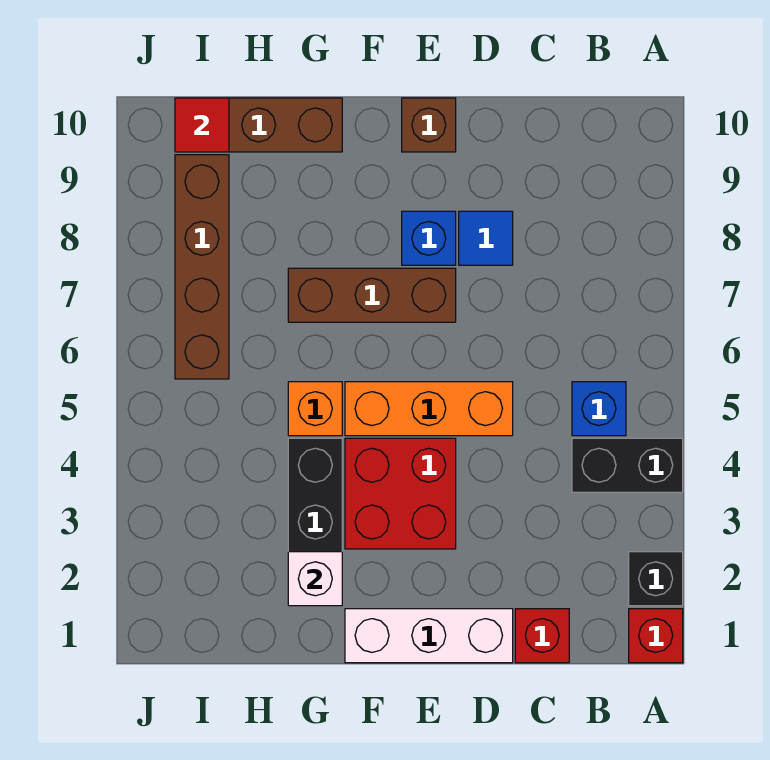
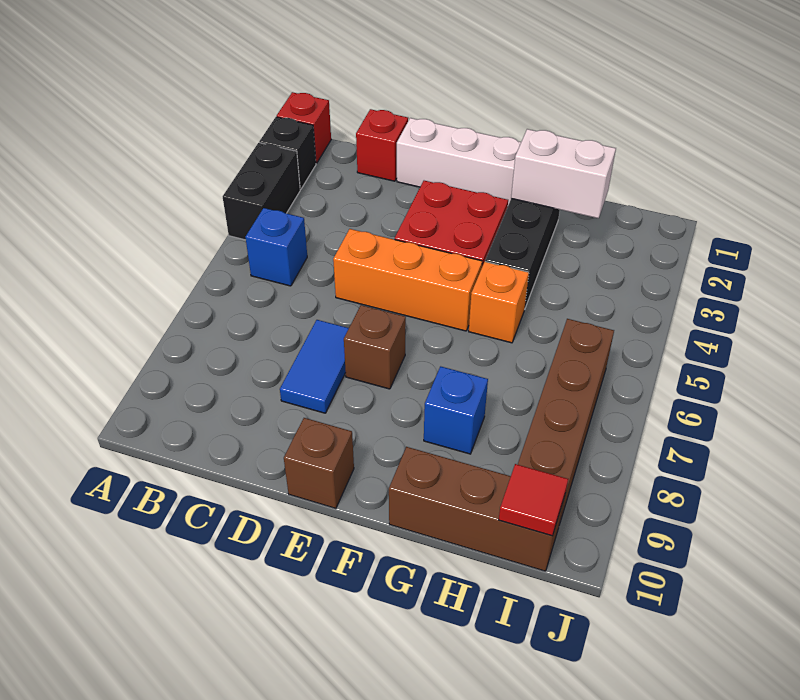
black 1x2 brick [572,438,683,492] -> black 1x2 brick turned to [223,143,300,240]
blue 1x1 tile [459,211,513,265] -> blue 1x2 tile [280,320,349,413]
brown 1x3 brick [288,268,456,322] -> brown 1x1 brick [344,305,406,389]
blue 1x1 brick [402,211,456,265] -> blue 1x1 brick moved to [424,366,488,454]
white 1x1 brick [288,552,342,606] -> white 1x2 brick [511,129,616,218]

